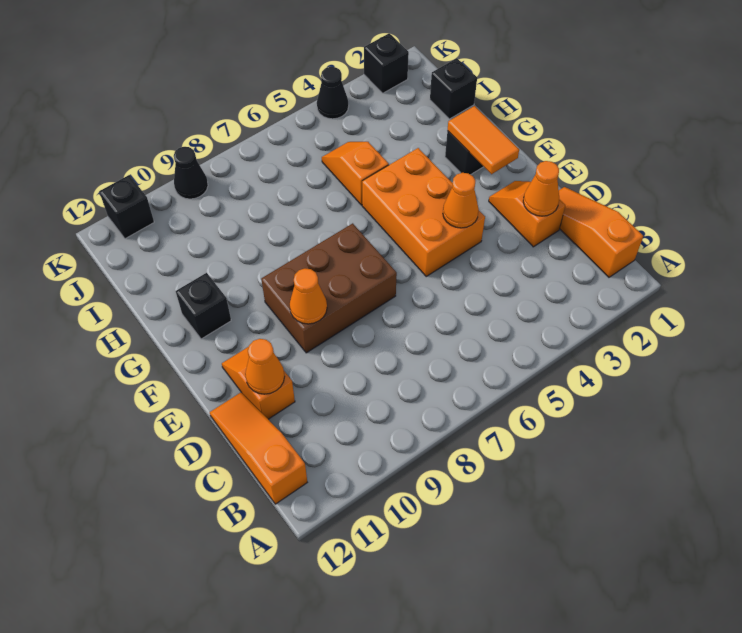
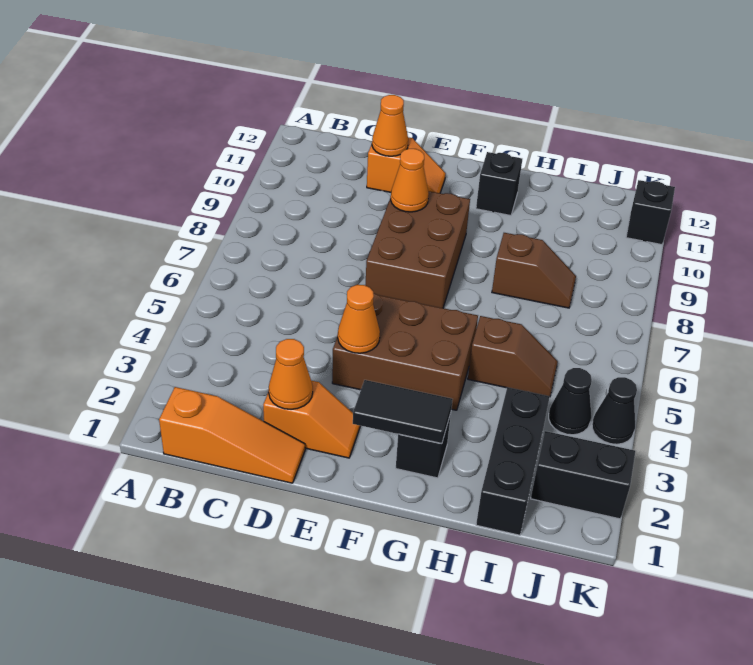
orange 1x3 slope [210,393,307,504] -> none
orange 2x3 brick [362,148,485,276] -> brown 2x3 brick [332,293,478,410]
orange 1x2 tile [448,106,519,174] -> black 1x2 tile [353,380,453,443]
orange 1x2 slope [322,142,389,205] -> brown 1x2 slope [468,316,558,397]
none -> brown 1x2 slope [492,233,576,308]
black 1x1 brick [430,58,477,119] -> black 1x3 brick [476,387,550,535]
black 1x1 brick [364,33,409,93] -> black 1x2 brick [531,431,635,519]
black 1x1 cone [174,147,208,199] -> black 1x1 cone moved to [549,368,592,435]

